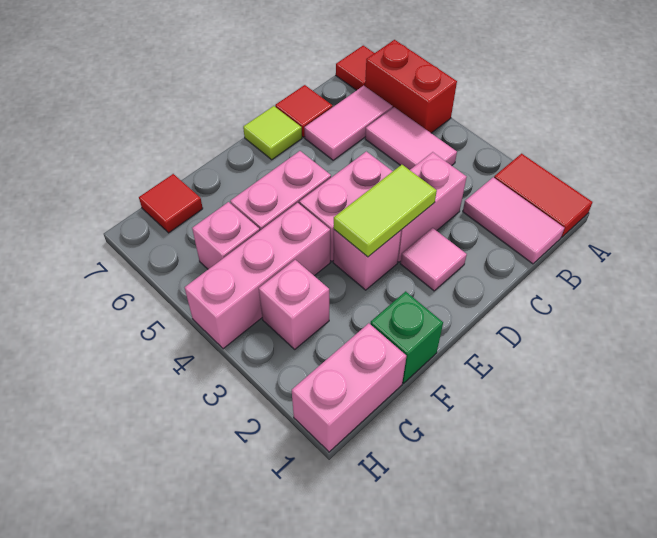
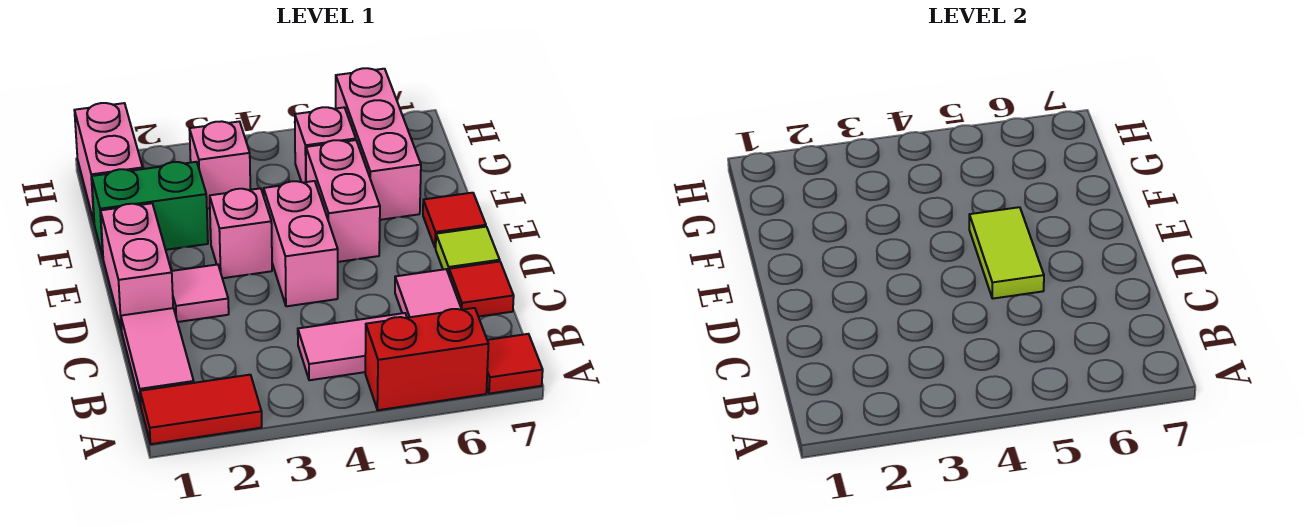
pink 1x2 tile [463,177,564,264] -> pink 1x2 tile turned to [121,308,194,405]
pink 1x2 brick [398,152,467,262] -> pink 1x2 brick moved to [101,203,173,330]
lime 1x2 tile [334,165,437,257] -> lime 1x2 tile moved to [969,207,1044,299]
green 1x1 brick [370,291,443,383] -> green 1x2 brick [92,162,208,257]
pink 1x3 brick [185,203,330,349] -> pink 1x3 brick moved to [336,68,421,220]
red 1x1 tile [139,174,203,233] -> red 1x1 tile moved to [423,193,486,248]

